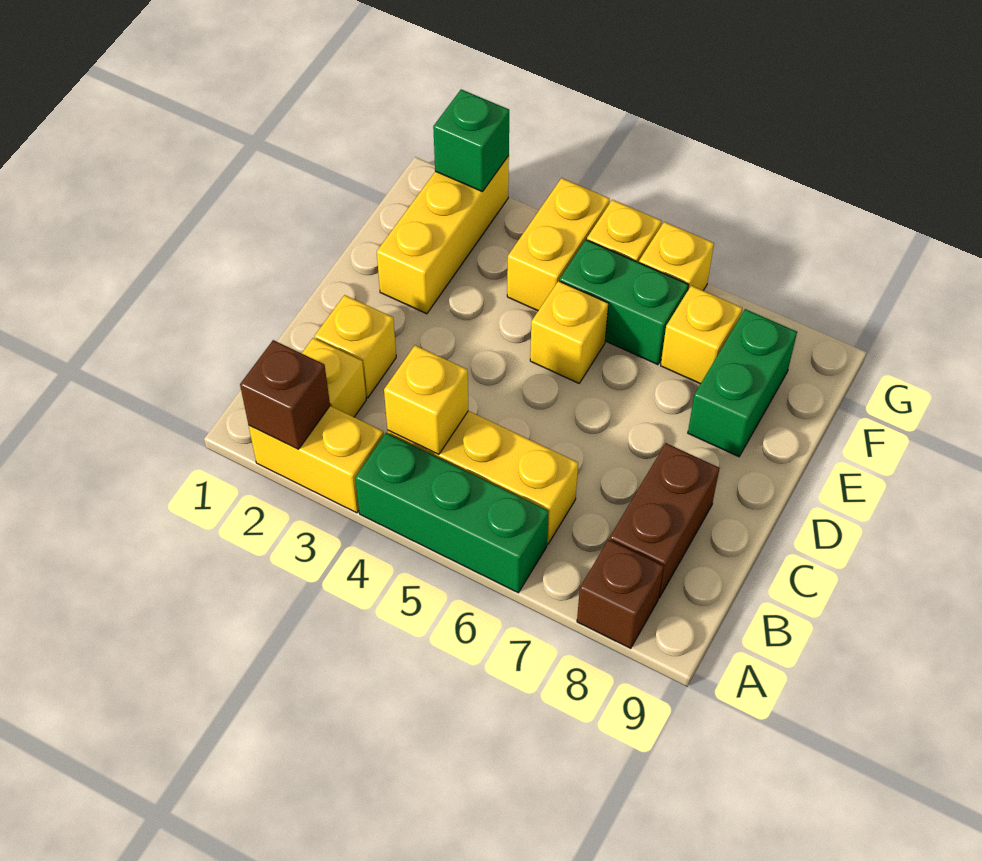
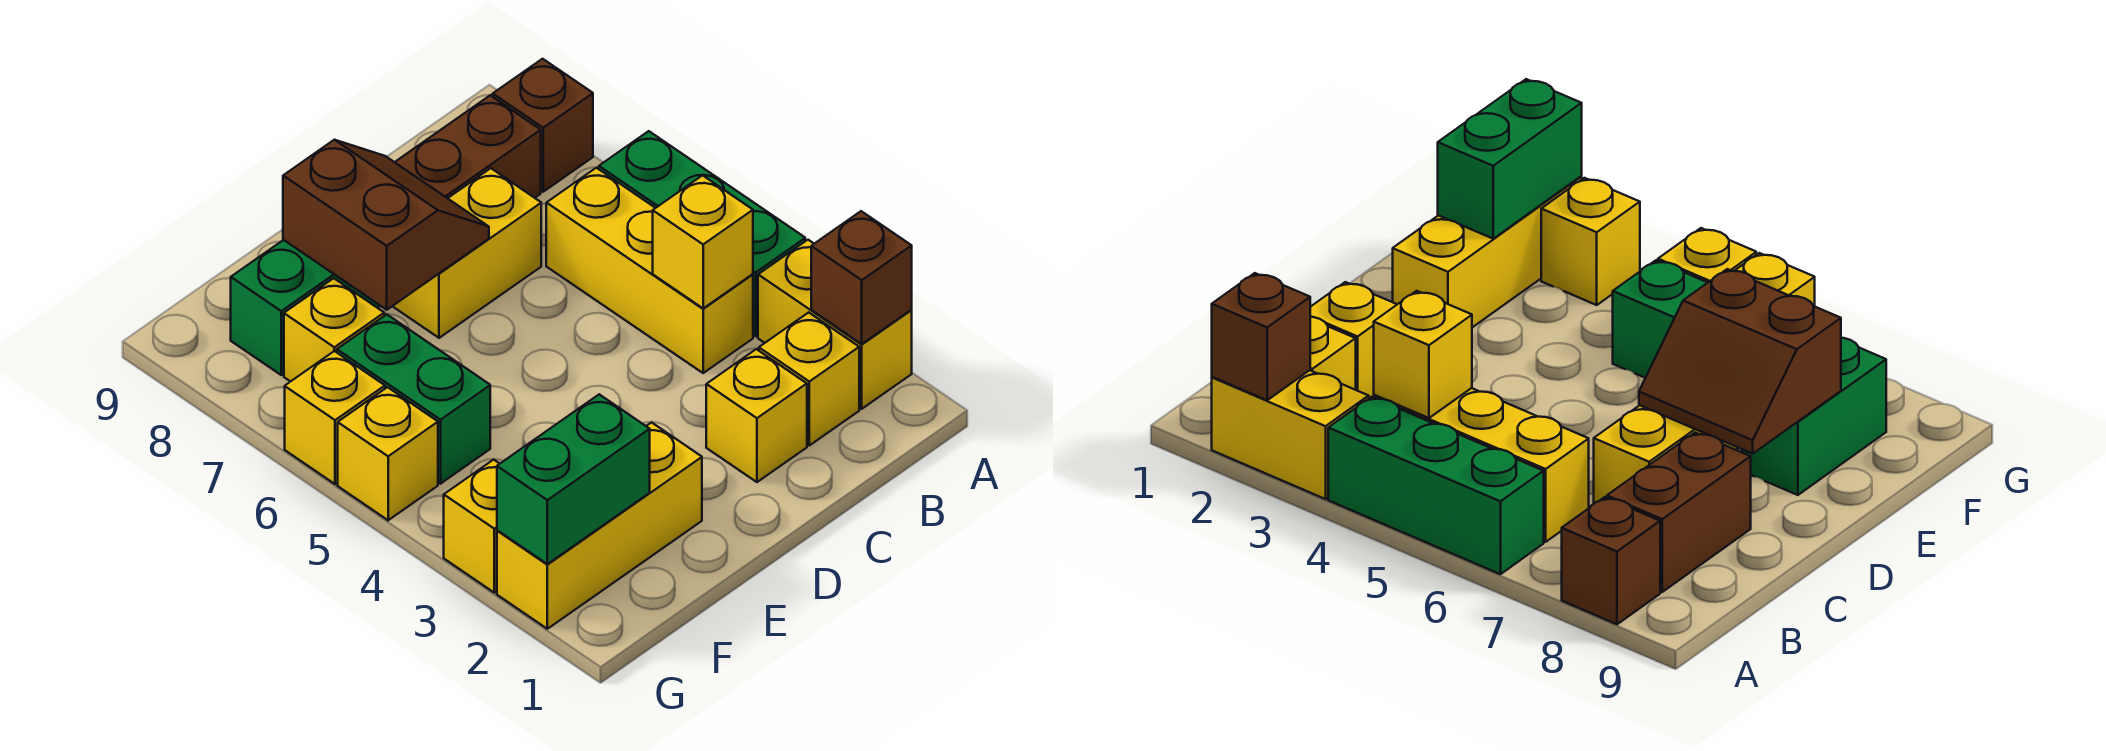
none -> brown 2x2 slope [283,140,489,310]
yellow 1x1 brick [530,281,608,383] -> yellow 1x1 brick moved to [444,460,500,593]
yellow 1x2 brick [507,178,610,311] -> yellow 1x2 brick moved to [393,168,541,338]
green 1x1 brick [433,89,509,192] -> green 1x2 brick [497,394,650,564]

